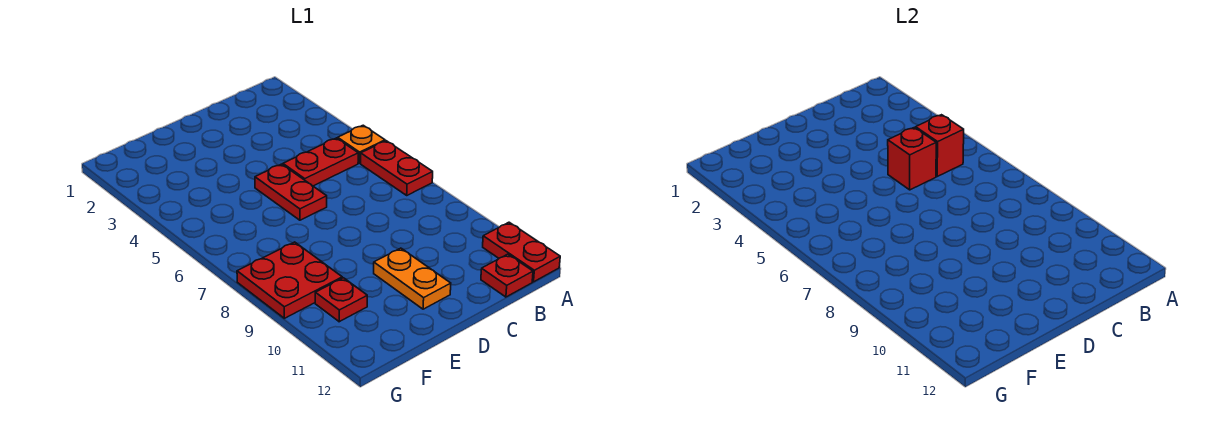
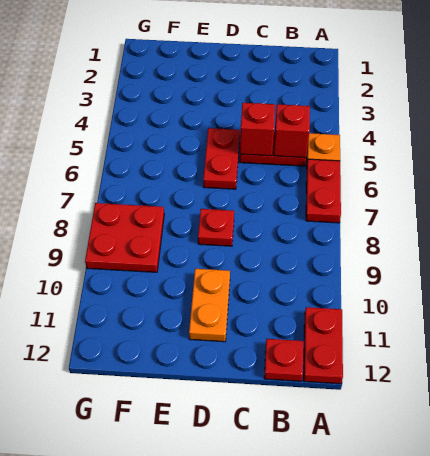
red 1x1 plate [315,278,367,322] -> red 1x1 plate moved to [198,209,234,246]

